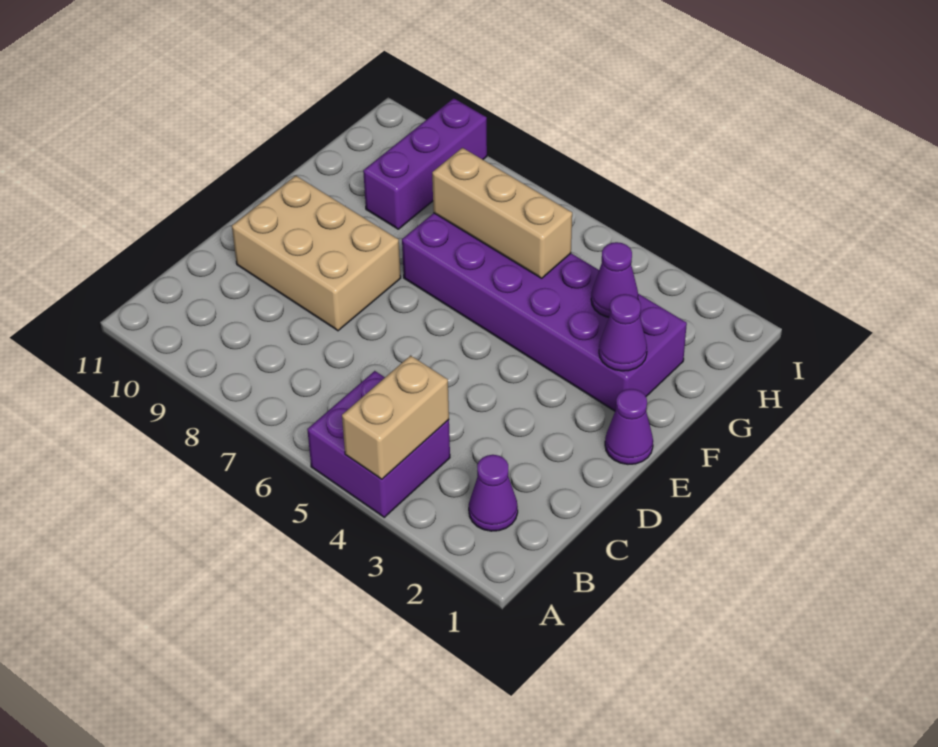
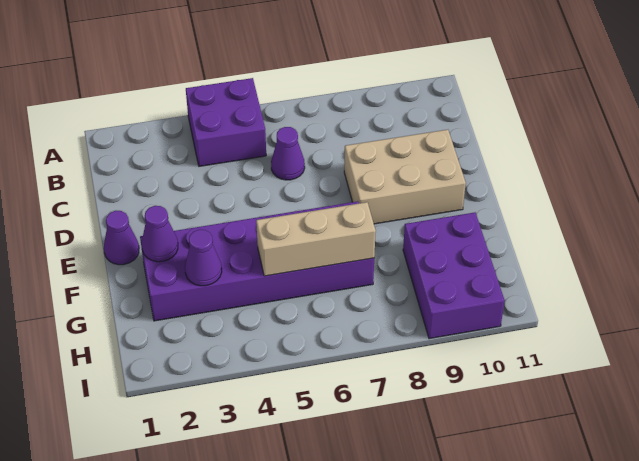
tan 1x2 brick [342,355,449,479] -> none
purple 1x1 cone [469,455,518,531] -> purple 1x1 cone moved to [271,127,305,180]
purple 1x3 brick [363,98,487,229] -> purple 2x3 brick [403,212,505,339]

